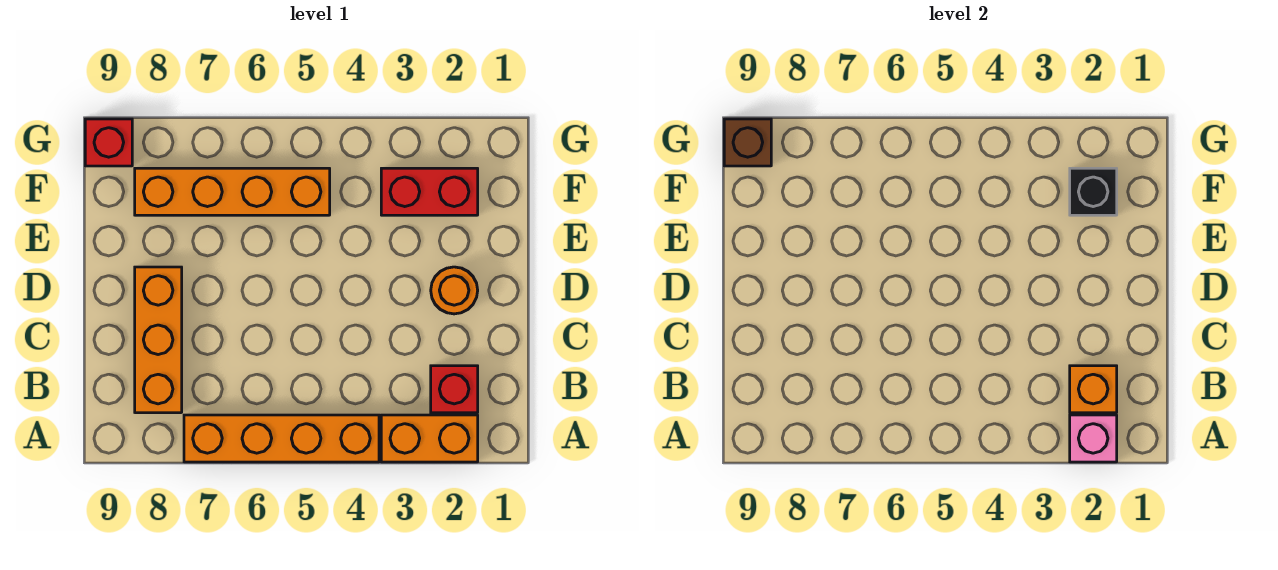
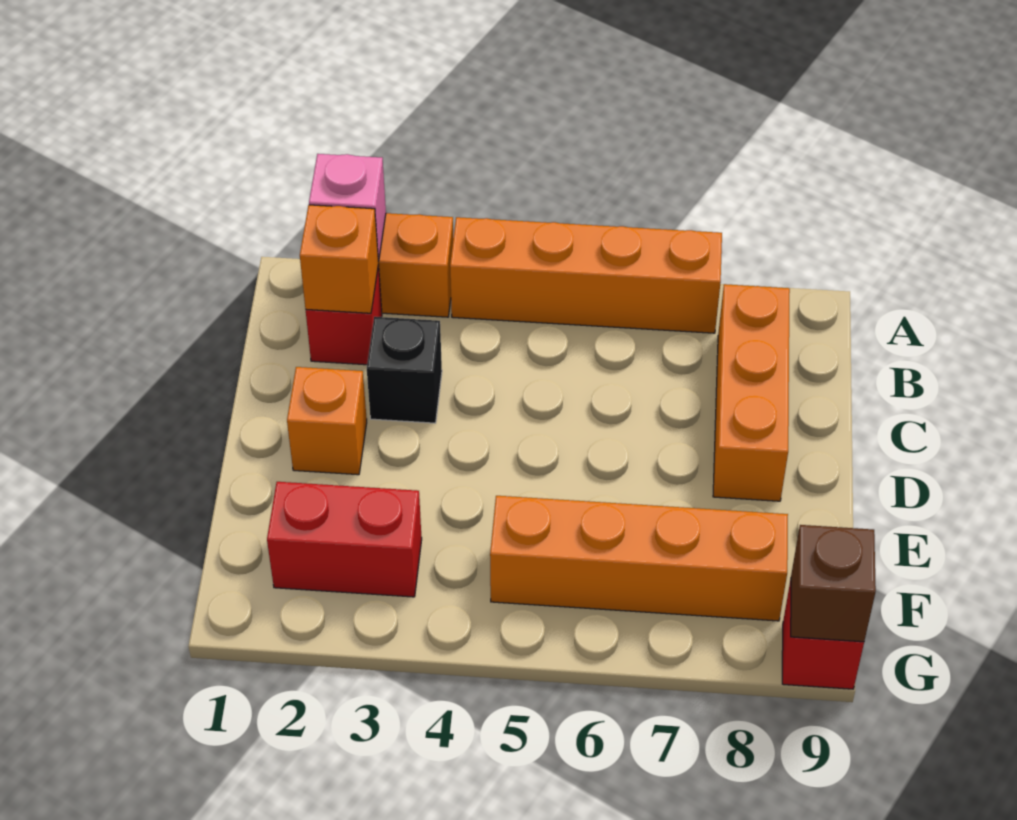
orange 1x1 round brick [431,267,478,314] -> orange 1x1 brick [287,367,367,475]
black 1x1 brick [1070,168,1117,215] -> black 1x1 brick moved to [367,317,442,423]

